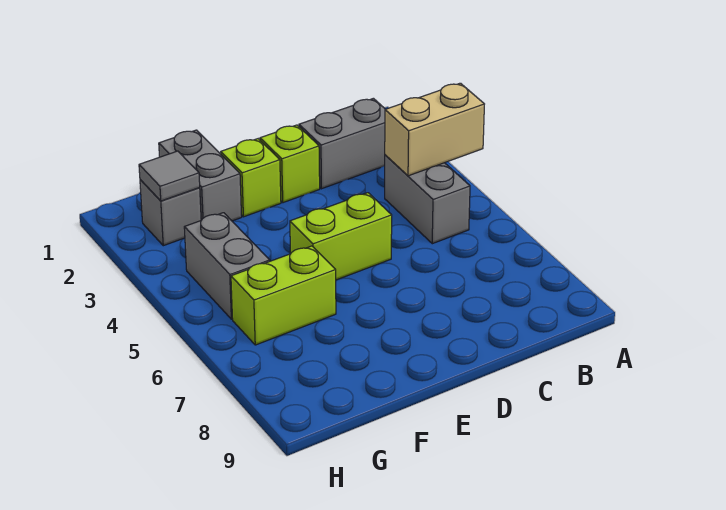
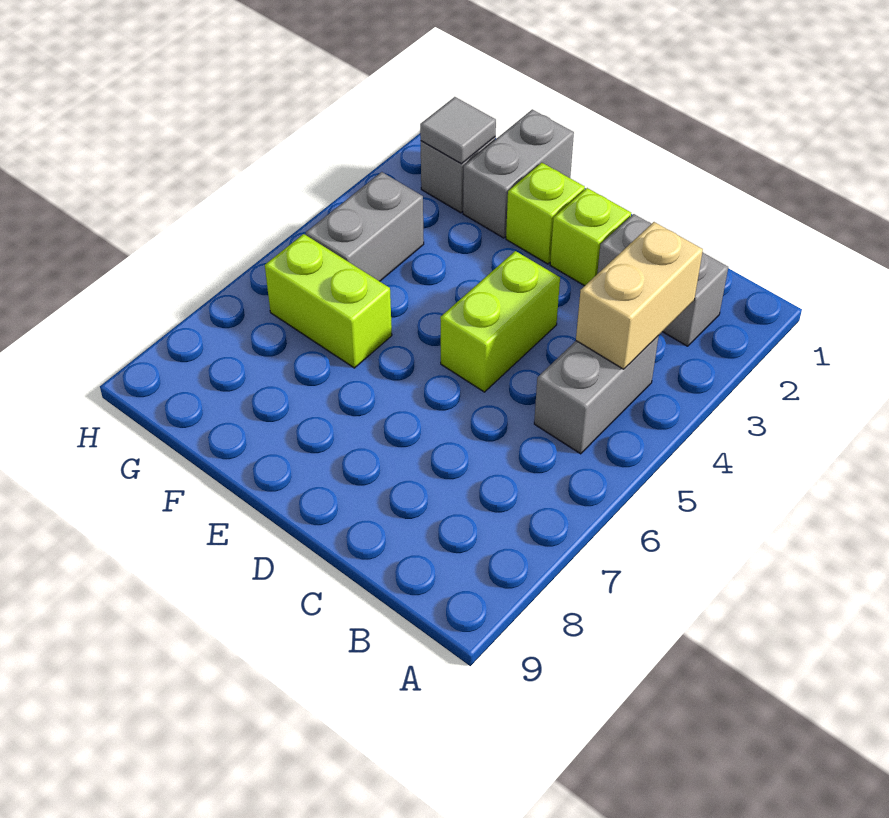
tan 1x2 brick [385,83,484,176] -> tan 1x2 brick turned to [576,222,703,369]
lime 1x2 brick [290,193,392,280] -> lime 1x2 brick turned to [440,251,560,392]

